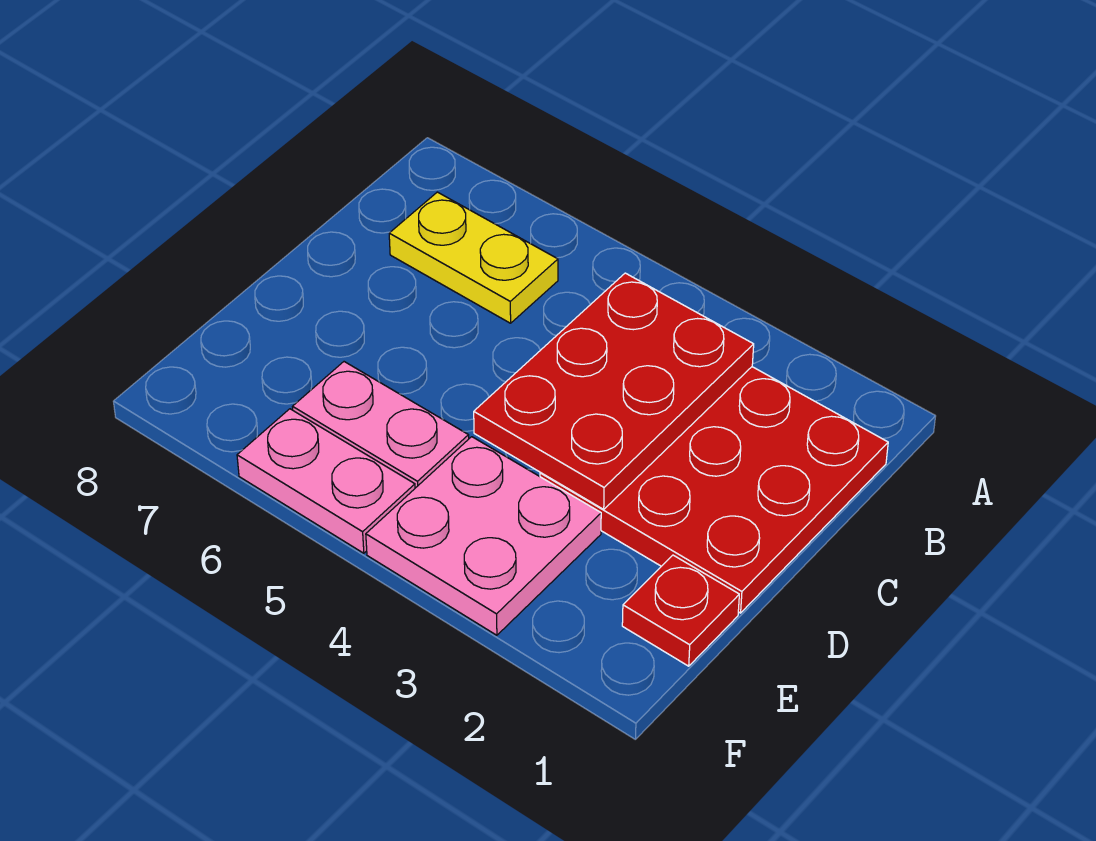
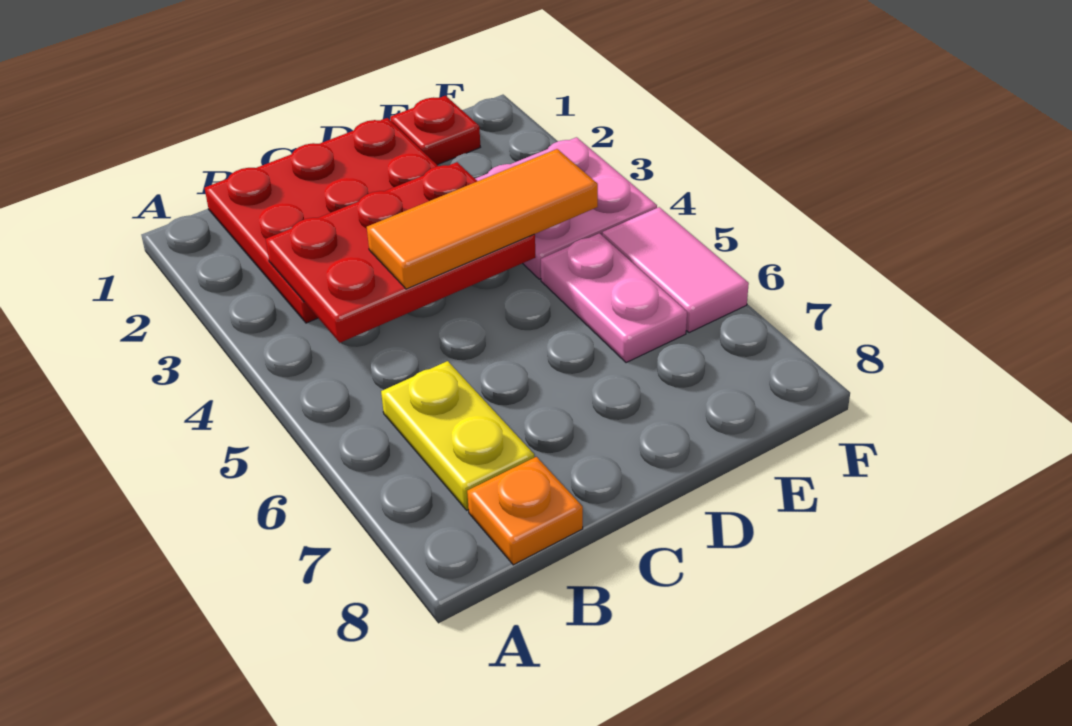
none -> orange 1x1 plate [467,457,583,565]
none -> orange 1x3 tile [367,149,598,289]
pink 1x2 plate [237,409,415,553] -> pink 1x2 tile [602,207,749,333]

